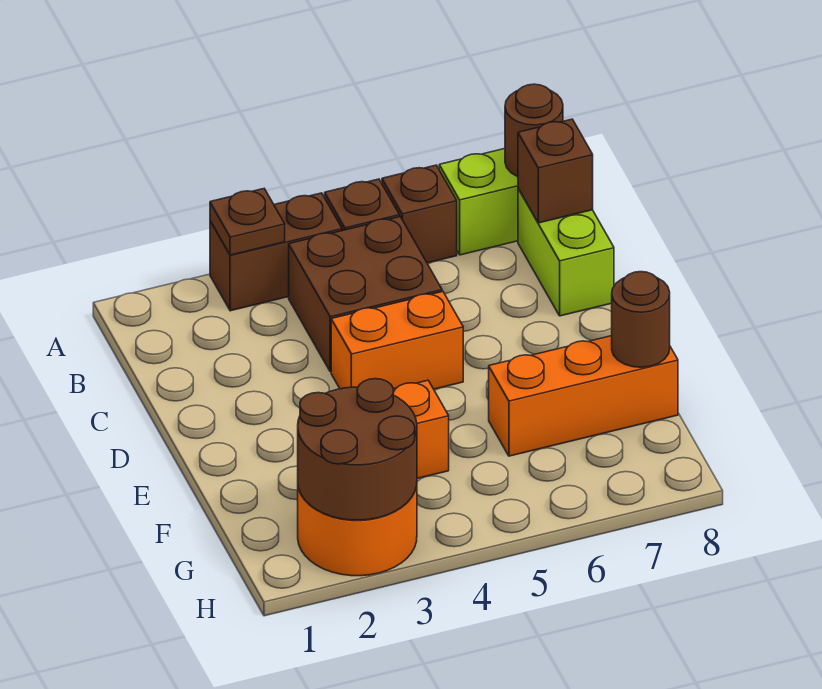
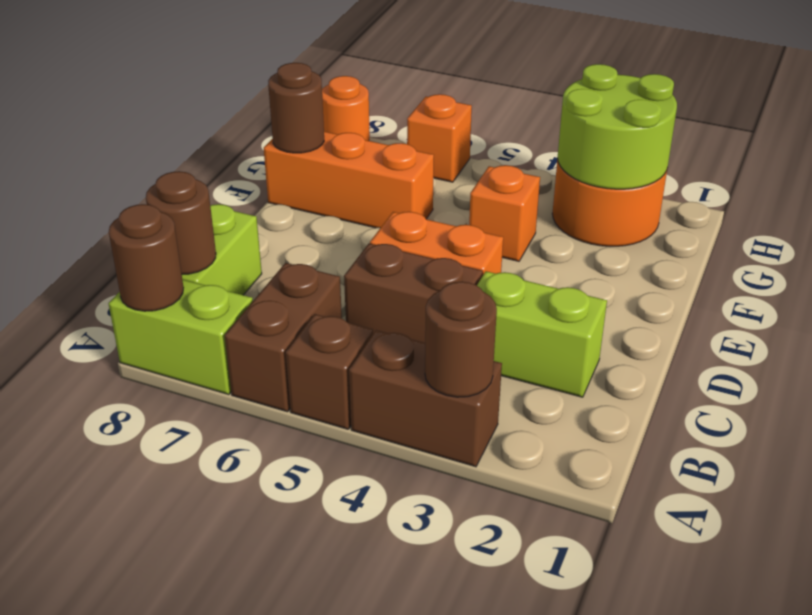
brown 1x1 plate [210,189,285,255] -> brown 1x1 round brick [425,282,497,397]
brown 1x1 brick [382,165,457,263] -> brown 1x2 brick [225,263,342,412]
brown 2x2 brick [289,217,442,372] -> brown 1x2 brick [344,243,483,343]
brown 1x1 brick [518,119,593,223] -> brown 1x1 round brick [146,171,216,275]
none -> lime 1x2 brick [477,271,607,397]
brown 2x2 round brick [298,379,417,520] -> lime 2x2 round brick [557,64,677,189]
none -> orange 1x1 brick [407,94,472,182]
none -> orange 1x1 round brick [322,76,370,141]

